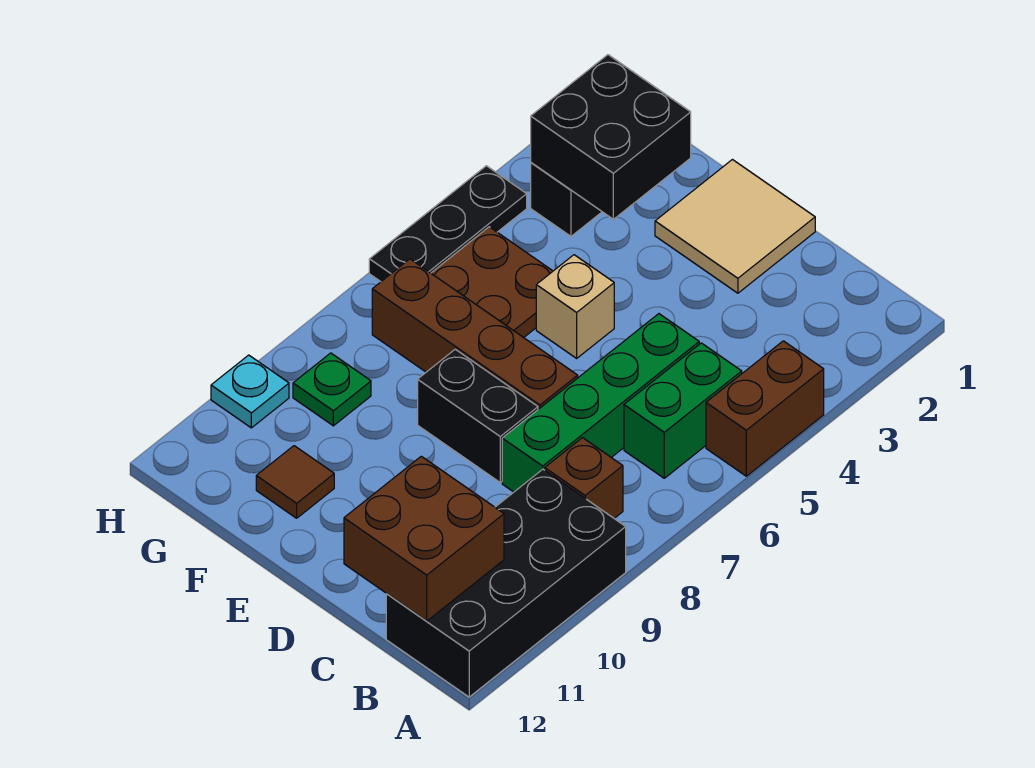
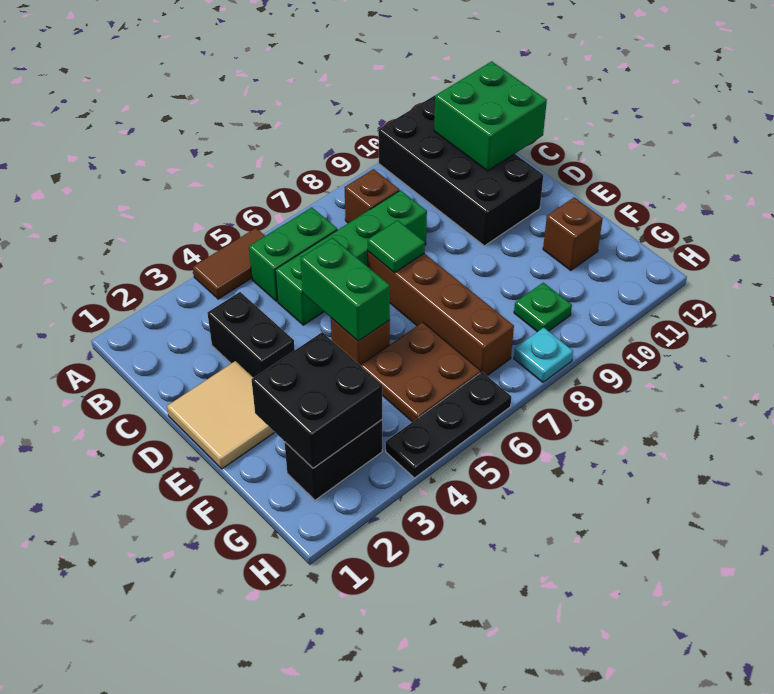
brown 1x2 brick [706,341,824,476] -> brown 1x2 tile [193,228,265,299]
black 2x4 brick [386,469,626,697] -> black 2x4 brick turned to [378,96,543,246]
brown 2x2 brick [344,456,504,621] -> green 2x2 brick [434,61,547,171]
none -> green 1x2 brick [300,238,390,341]
none -> green 1x1 tile [368,220,425,273]
black 1x2 brick [418,349,538,482] -> black 1x2 brick moved to [207,292,295,378]
tan 1x1 brick [536,255,614,358] -> brown 1x1 brick [331,318,390,365]
brown 1x1 tile [256,446,334,518] -> brown 1x1 brick [543,197,603,271]
cyan 1x1 plate [211,355,289,428] -> cyan 1x1 plate moved to [514,327,573,382]

